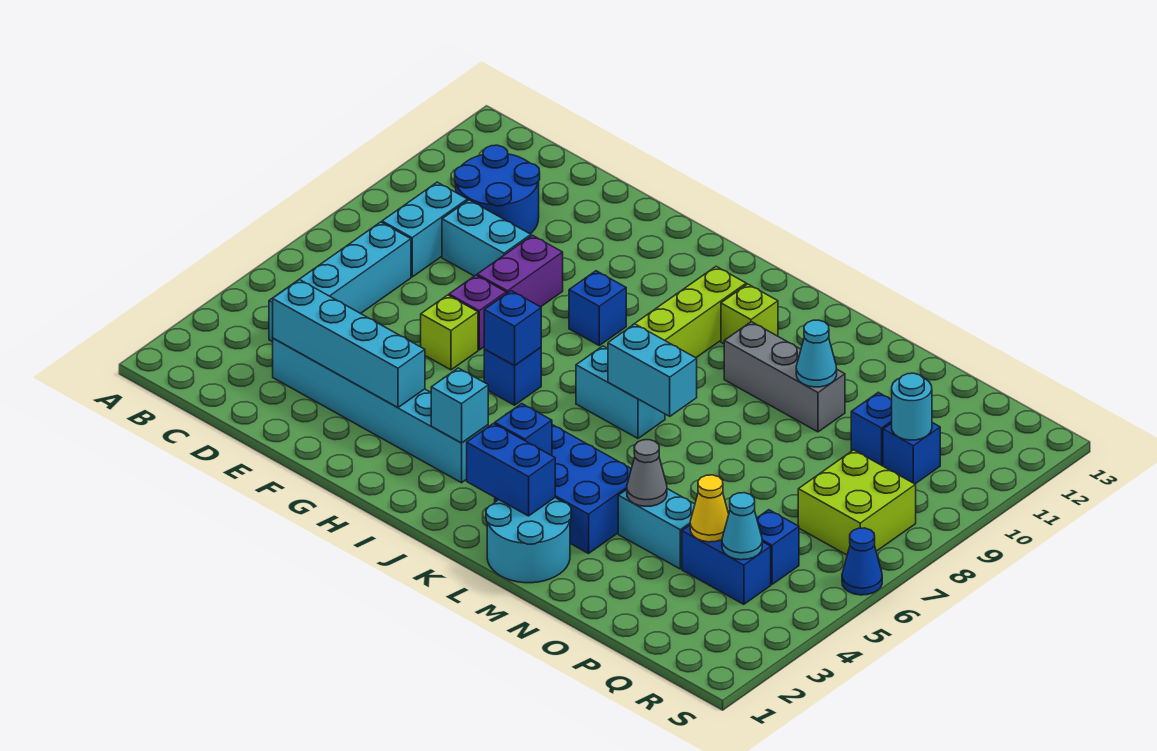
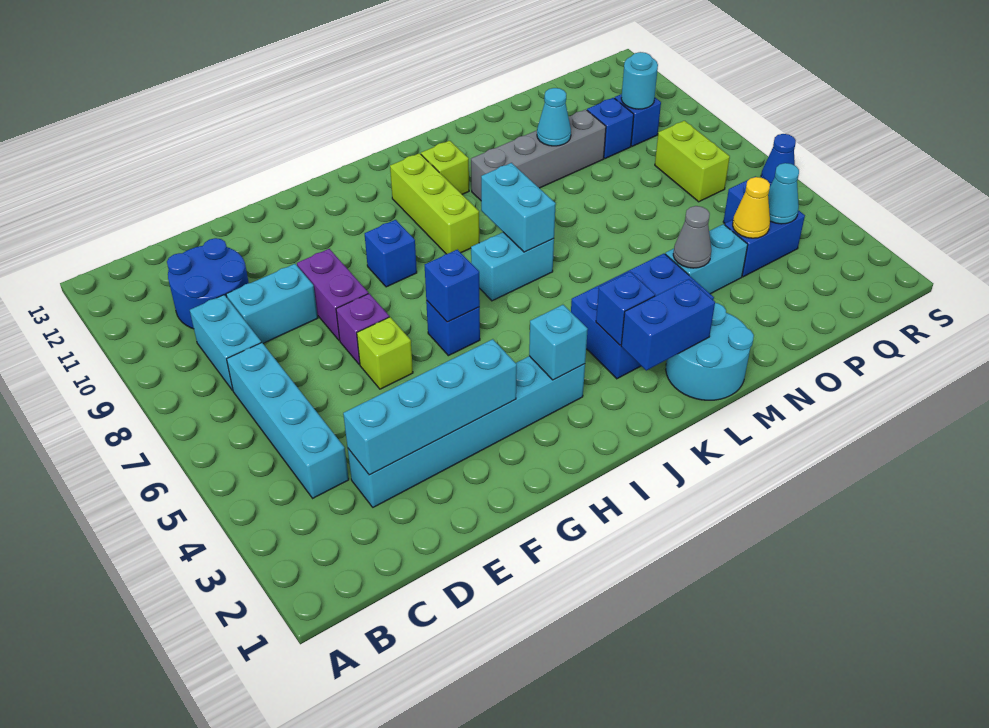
cyan 1x2 brick [608,324,697,416] -> cyan 1x2 brick turned to [481,163,556,252]
grey 1x3 brick [724,322,845,432] -> grey 1x4 brick [471,109,606,200]
lime 2x2 brick [798,450,916,555] -> lime 1x2 brick [655,121,730,202]

